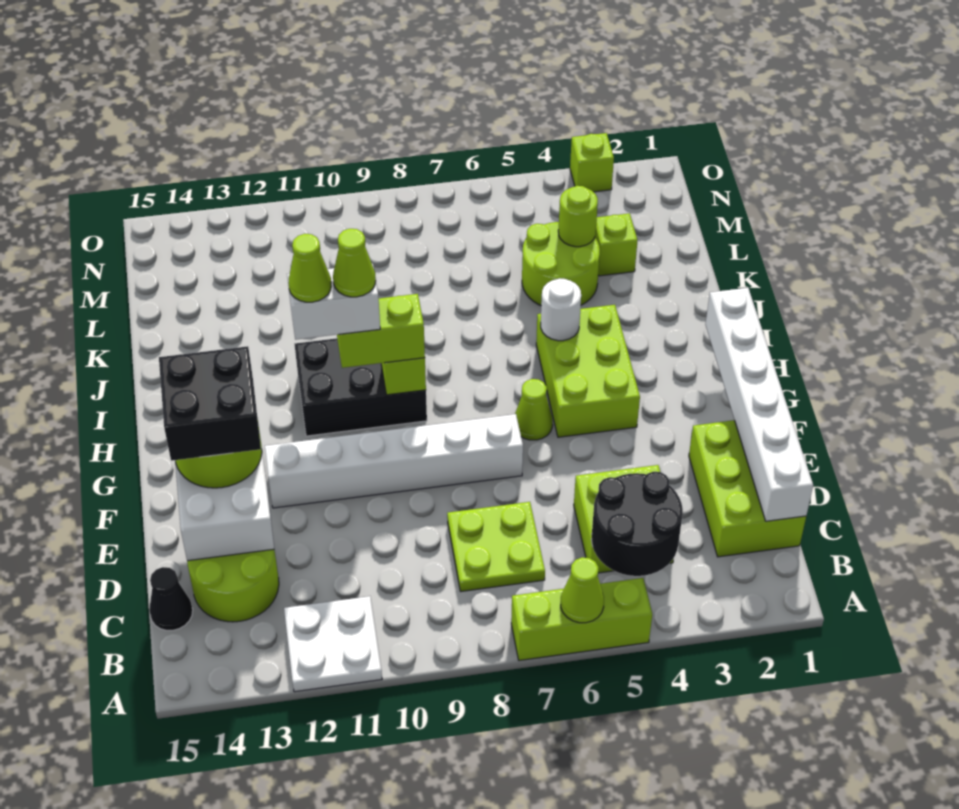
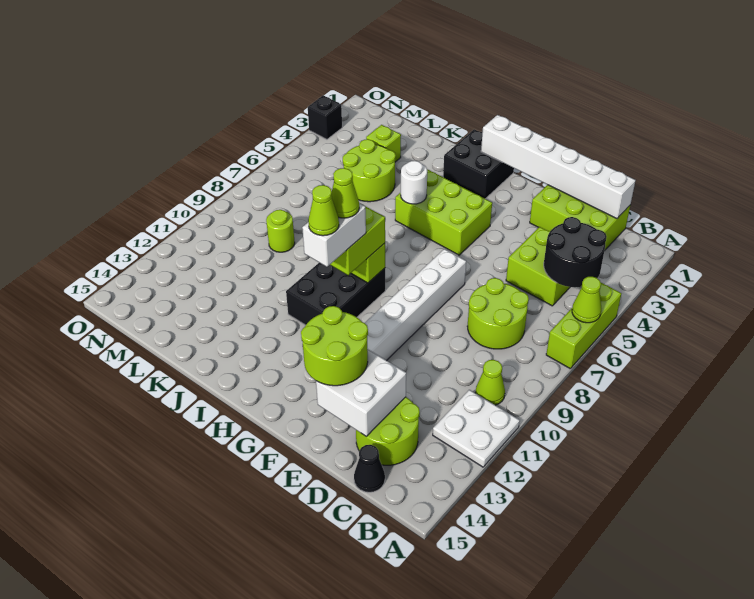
lime 2x2 plate [447,502,545,591] -> lime 2x2 round brick [467,278,529,349]
black 2x2 brick [159,346,261,461] -> black 2x2 brick moved to [443,129,514,199]
lime 1x1 cone [515,379,553,440] -> lime 1x1 cone moved to [475,360,505,405]
lime 1x1 round brick [558,186,598,247] -> lime 1x1 round brick moved to [266,210,295,252]
lime 1x1 brick [570,133,614,192] -> black 1x1 brick [308,95,342,139]

